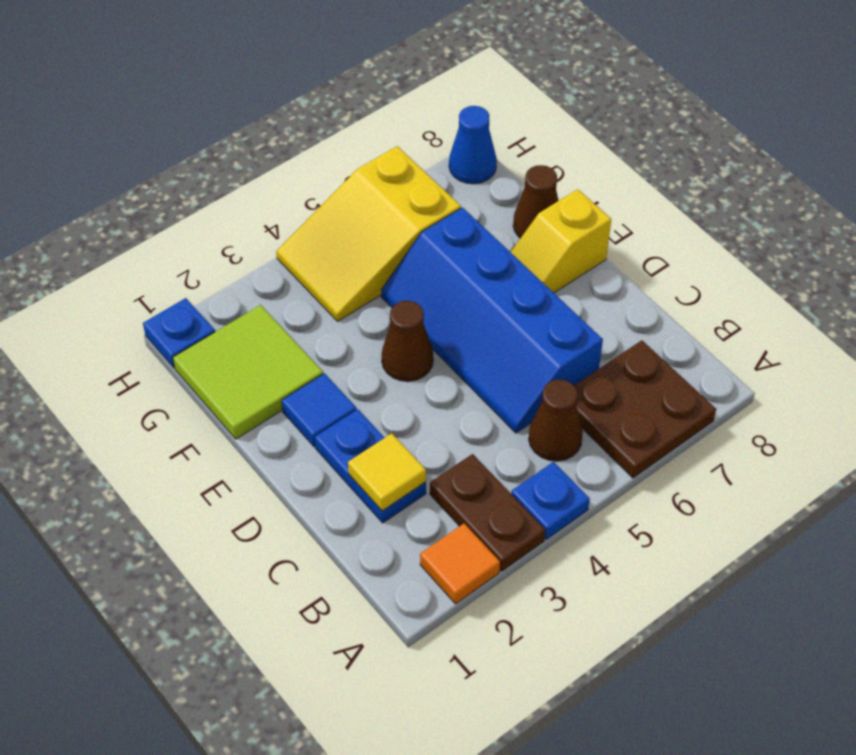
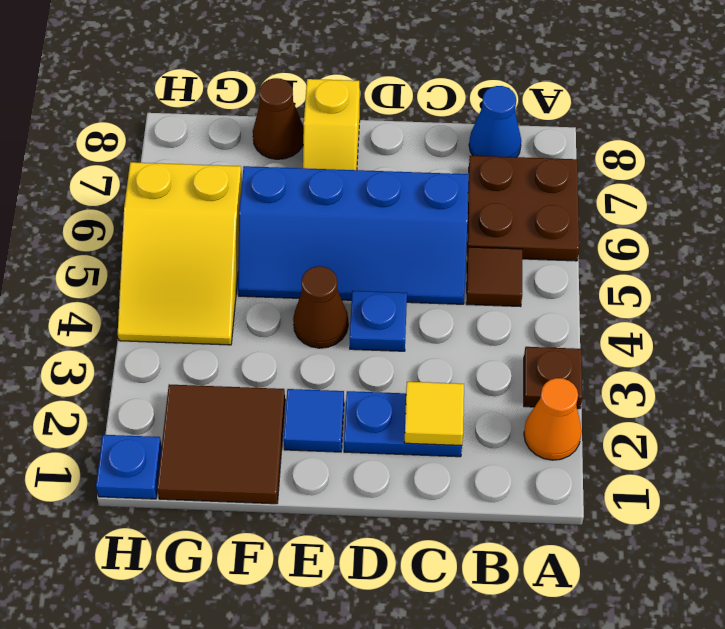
orange 1x1 tile [420,523,500,604] -> orange 1x1 cone [524,378,582,460]
brown 1x2 plate [430,454,545,571] -> brown 1x1 plate [524,347,582,409]
blue 1x1 plate [511,462,590,539] -> blue 1x1 plate moved to [350,291,407,351]
brown 1x1 cone [529,379,583,461] -> brown 1x1 tile [466,247,522,307]
lime 2x2 tile [173,305,323,439] -> brown 2x2 tile [157,385,285,504]
blue 1x1 cone [449,106,497,184] -> blue 1x1 cone moved to [469,86,521,157]

